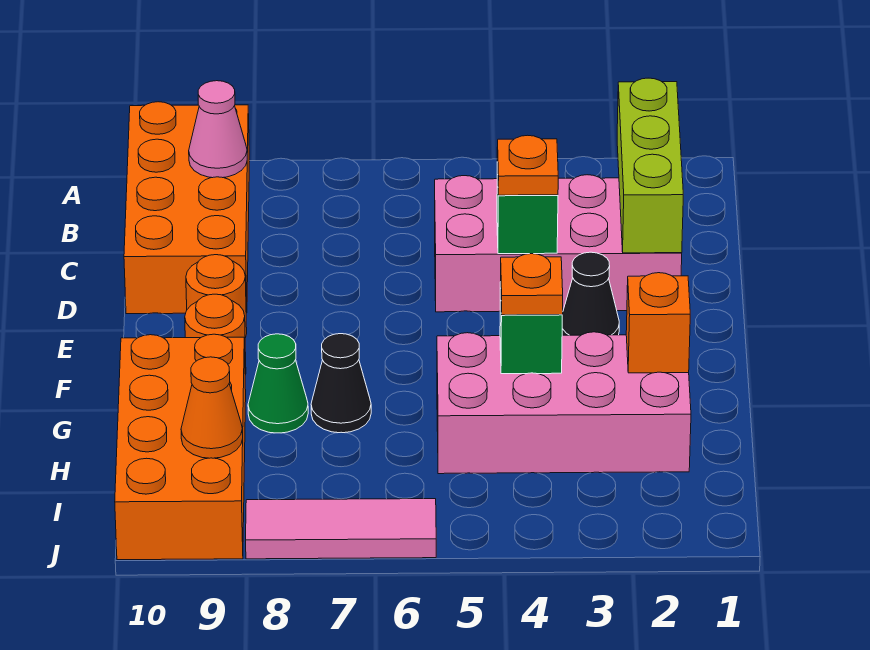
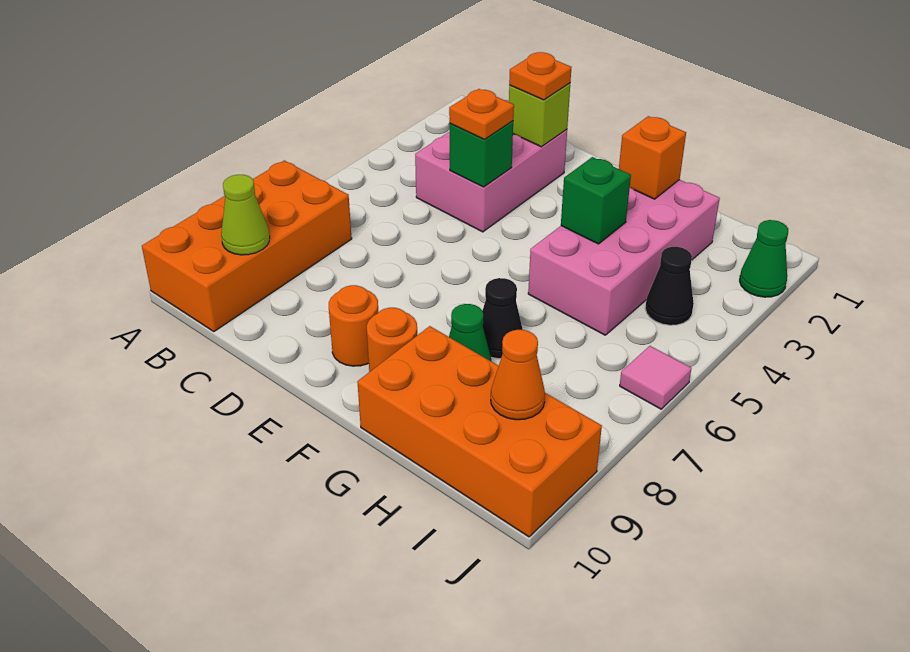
orange 2x4 brick [124,102,249,314] -> orange 2x4 brick turned to [142,160,352,332]
lime 1x3 brick [617,78,683,253] -> lime 1x1 brick [509,83,570,147]
pink 1x1 cone [189,81,247,178] -> lime 1x1 cone [221,175,270,255]
pink 2x4 brick [435,175,682,312] -> pink 2x3 brick [415,100,567,232]
black 1x1 cone [562,252,619,335] -> black 1x1 cone moved to [645,247,694,325]
orange 1x1 plate [501,254,563,315] -> orange 1x1 plate moved to [509,52,572,100]
none -> green 1x1 cone [740,220,788,297]
pink 1x3 tile [246,499,436,559] -> pink 1x1 tile [620,346,691,409]

